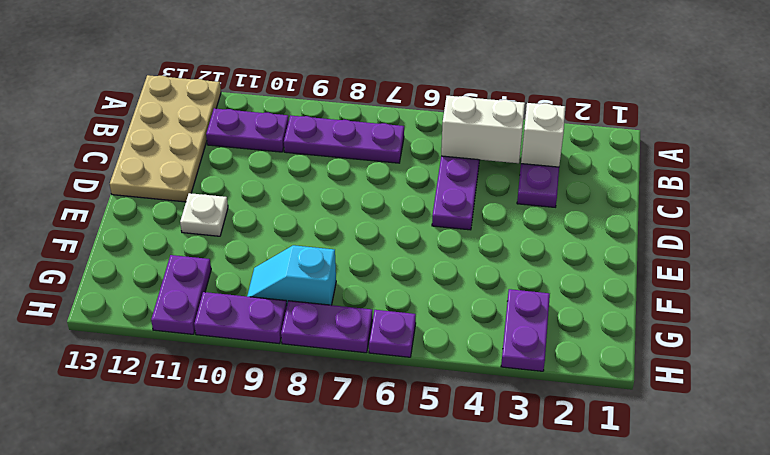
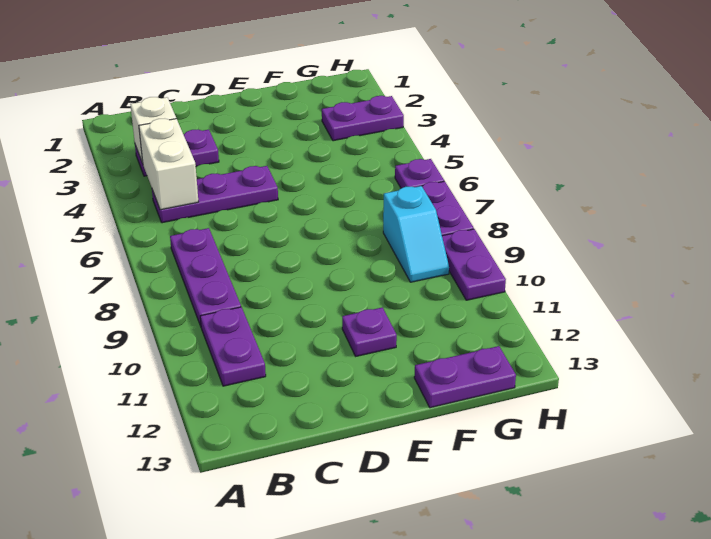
tan 2x4 plate [110,75,221,202] -> none
white 1x1 plate [180,193,228,236] -> purple 1x1 plate [342,307,397,356]
purple 1x2 plate [151,255,211,334] -> purple 1x2 plate moved to [414,346,516,408]

